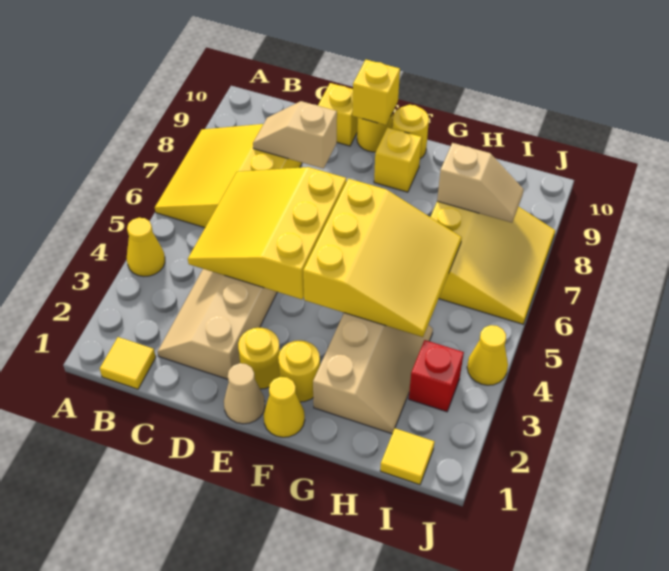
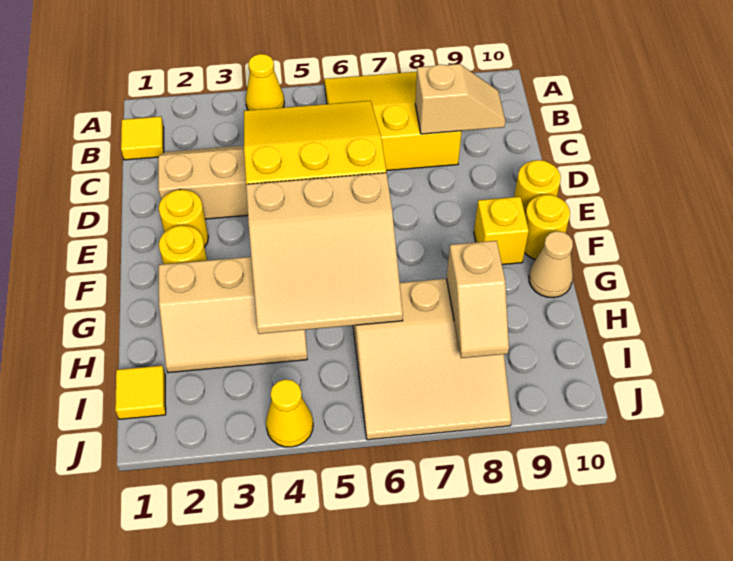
tan 1x2 slope [253,101,337,169] -> tan 1x2 slope turned to [415,64,505,134]
yellow 1x1 brick [318,83,357,146] -> none
tan 1x1 cone [224,363,265,424] -> tan 1x1 cone moved to [529,231,573,298]
yellow 1x1 brick [352,60,400,125] -> none
yellow 1x1 cone [263,377,305,437] -> none
yellow 3x3 slope [303,178,462,337] -> tan 3x3 slope [246,173,403,334]
yellow 3x3 slope [431,201,555,324] -> tan 3x3 slope [353,279,511,440]
red 1x1 brick [409,340,464,412] -> none

